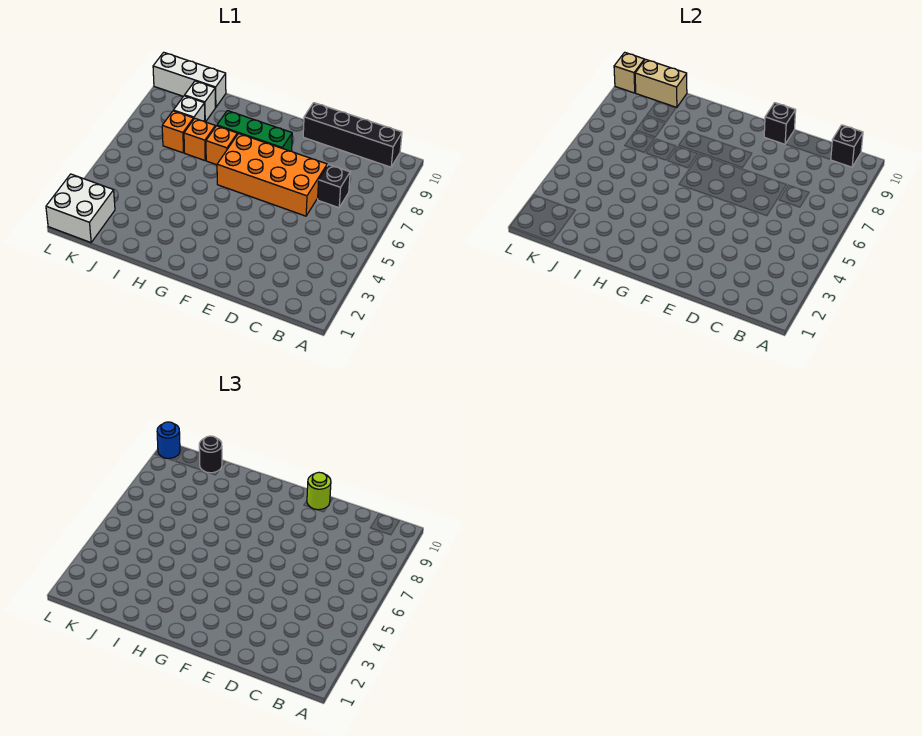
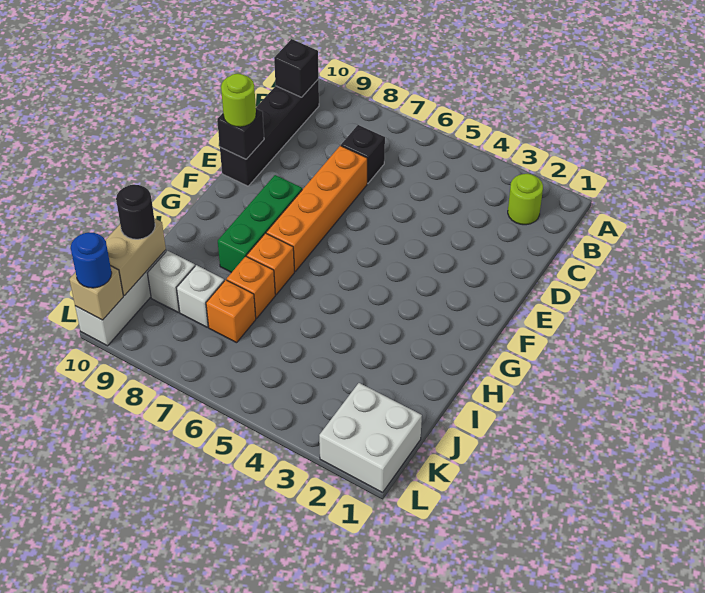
none -> lime 1x1 round brick [508,174,543,225]
orange 2x4 brick [217,134,327,216] -> orange 1x4 brick [266,146,367,271]

